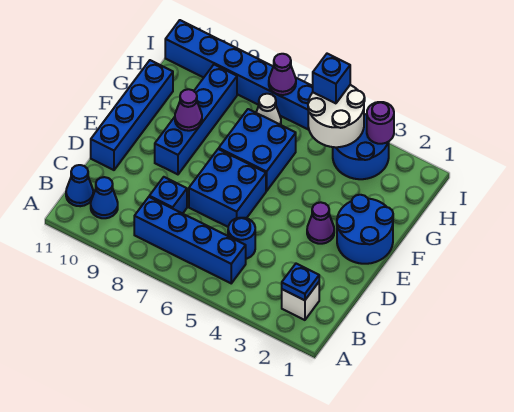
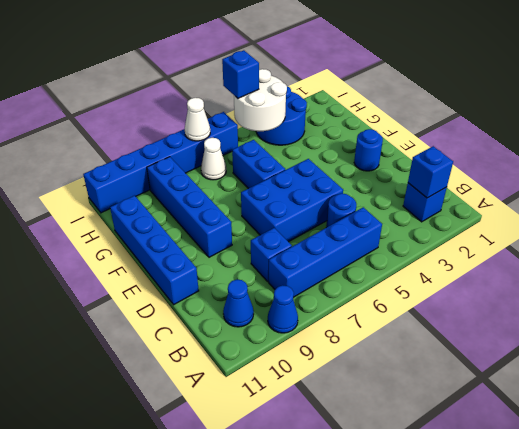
white 1x1 brick [282,282,319,320] -> blue 1x1 brick [403,183,447,222]
blue 1x1 plate [282,264,319,300] -> blue 1x1 brick [408,146,453,198]
blue 1x1 cone [66,165,93,206] -> blue 1x1 cone moved to [268,285,298,333]
blue 2x2 brick [189,149,266,227] -> blue 2x3 brick [241,159,343,242]
blue 2x2 round brick [337,195,393,264] -> blue 1x1 round brick [354,129,383,171]
purple 1x1 cone [307,202,334,244] -> none
blue 2x2 brick [219,109,296,191] -> blue 1x2 brick [232,140,285,189]
purple 1x1 cone [175,89,202,131] -> none
purple 1x1 round brick [367,102,394,144] -> none
purple 1x1 cone [269,54,296,95] -> white 1x1 cone [185,98,210,141]

